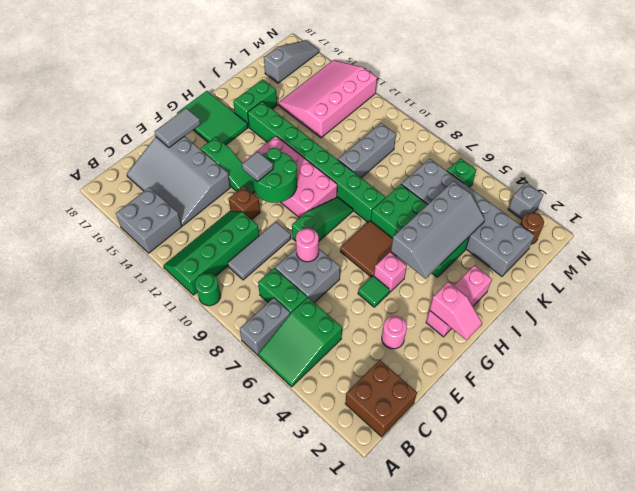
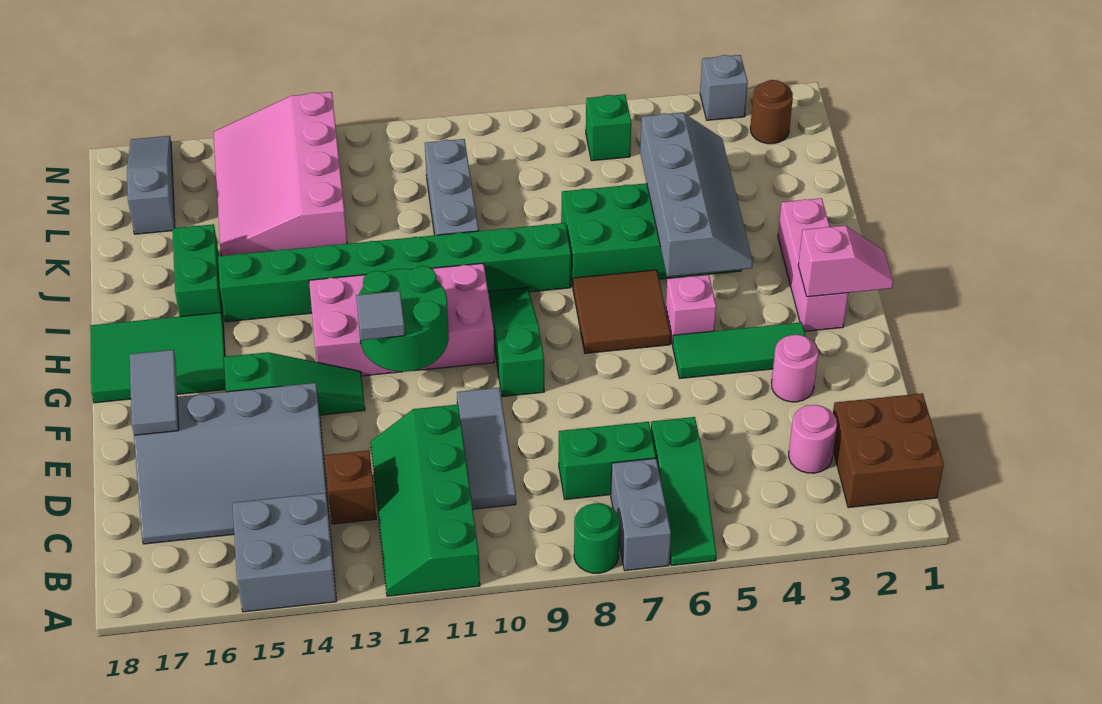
green 2x3 slope [258,298,342,387] -> green 1x3 slope [651,417,716,565]
green 1x1 round brick [195,273,221,306] -> green 1x1 round brick moved to [574,503,620,573]
grey 2x2 brick [275,249,340,303] -> none
pink 1x1 round brick [296,228,319,262] -> pink 1x1 round brick moved to [789,405,837,473]
brown 1x1 brick [228,186,260,220] -> brown 1x1 brick moved to [325,451,376,524]
green 1x1 tile [358,276,390,307] -> green 1x3 tile [673,322,806,378]
grey 2x6 brick [402,159,535,276] -> none

